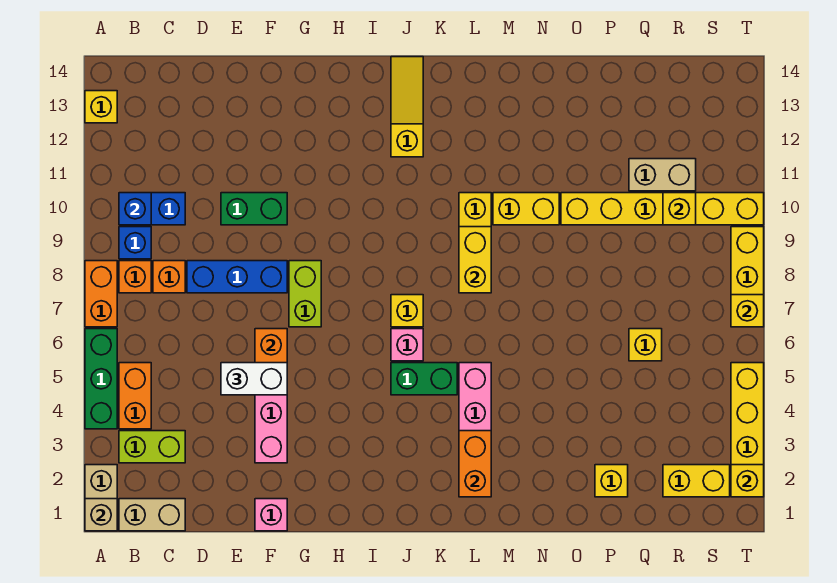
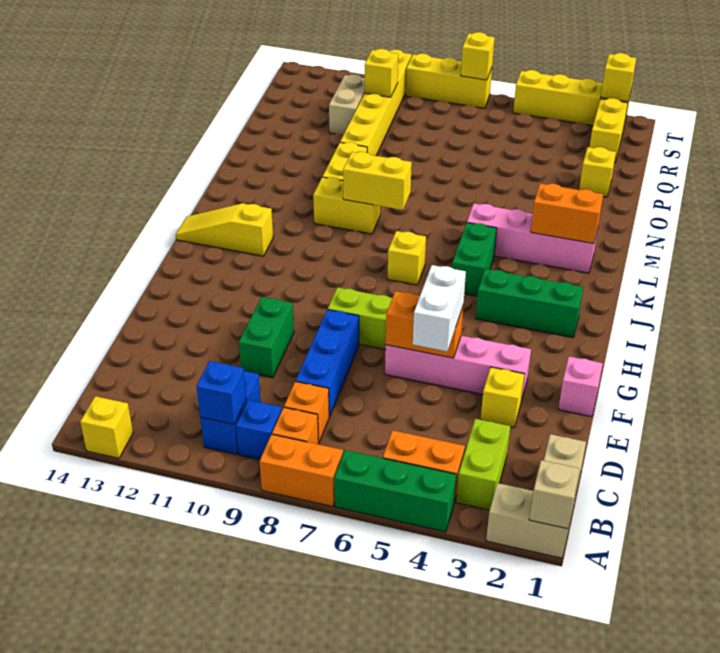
none -> green 1x3 brick [476,269,583,338]
pink 1x1 brick [391,329,423,361] -> none
yellow 1x1 brick [629,329,662,361] -> yellow 1x1 brick moved to [481,367,524,428]

